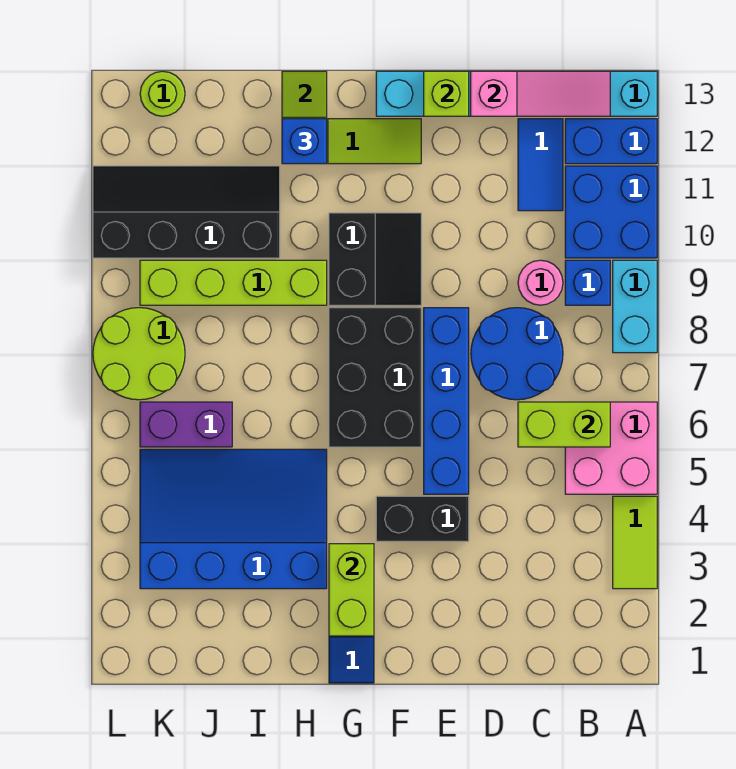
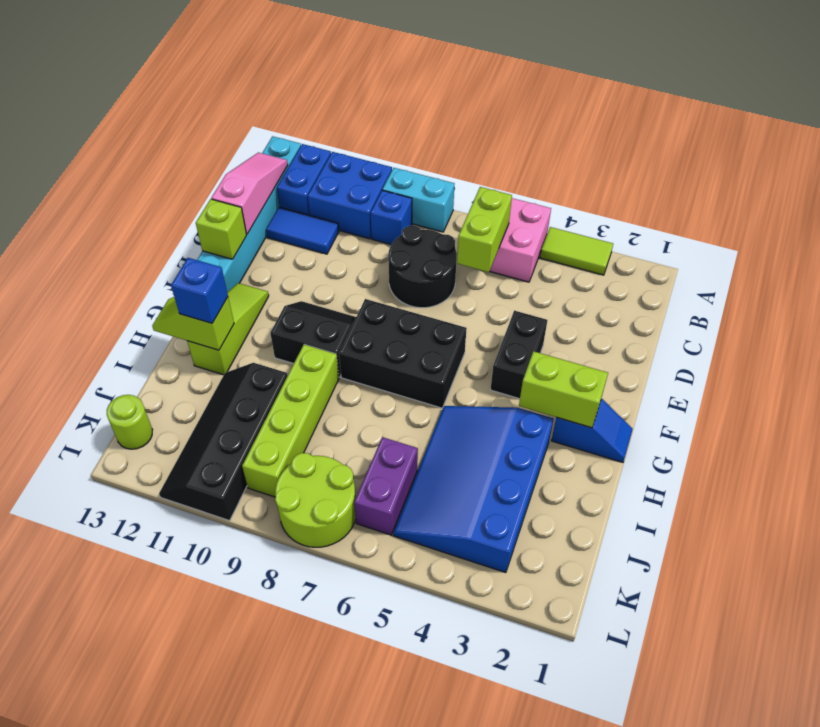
blue 2x2 round brick [471,308,563,400] -> black 2x2 round brick [388,226,457,308]
pink 1x1 round brick [518,260,563,305] -> none
blue 1x4 brick [424,308,469,494] -> none

